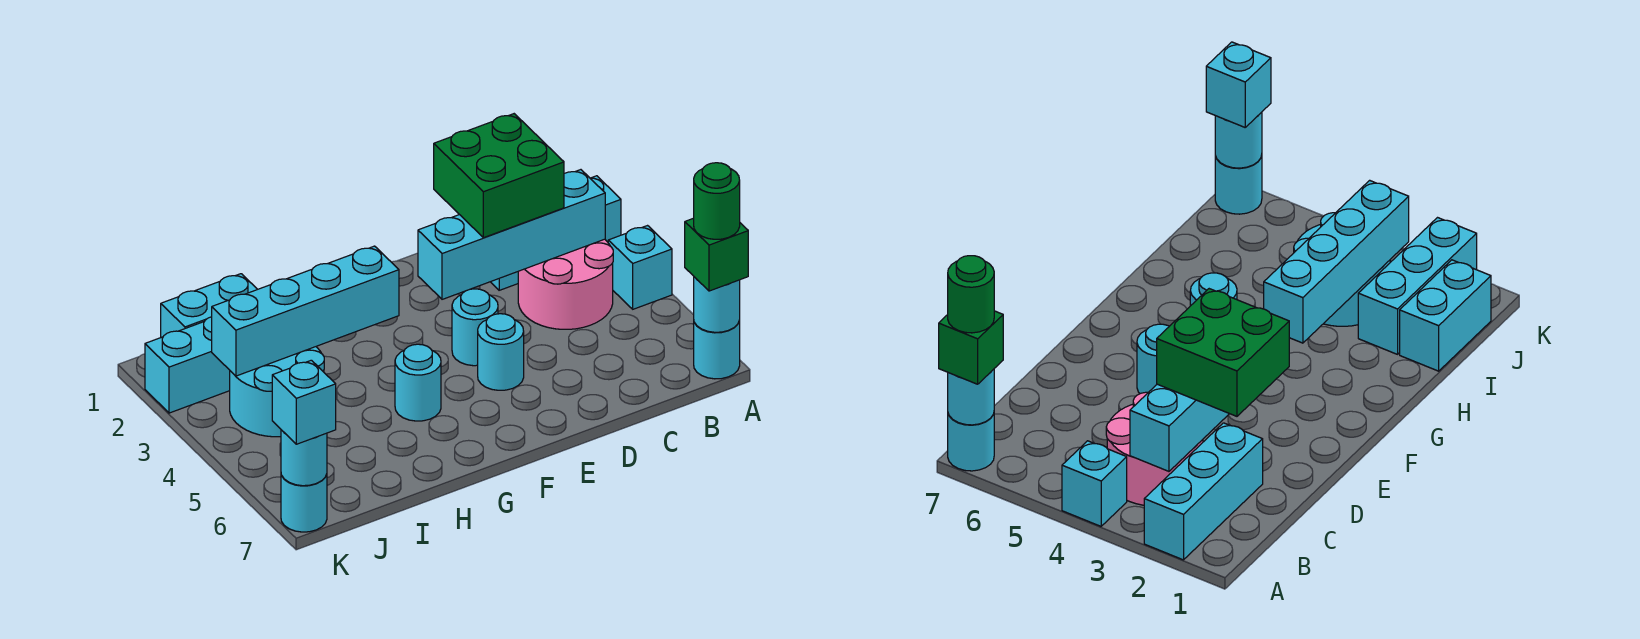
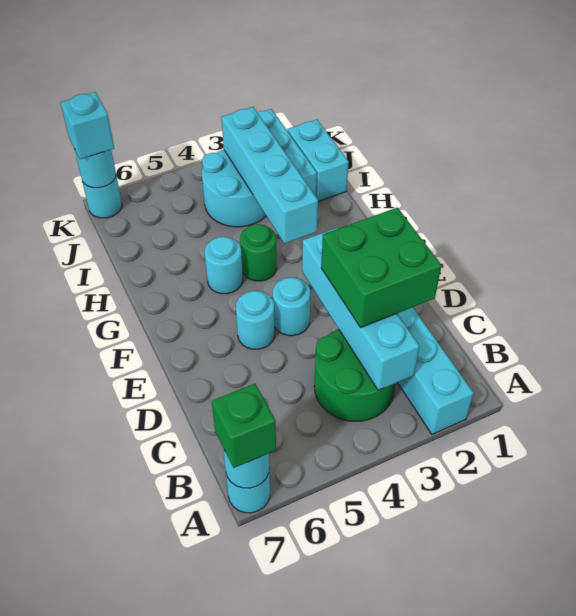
cyan 1x1 brick [608,226,672,309] -> none
green 1x1 round brick [694,163,740,239] -> green 1x1 round brick moved to [240,224,277,281]
pink 2x2 round brick [518,239,613,329] -> green 2x2 round brick [314,329,395,421]

